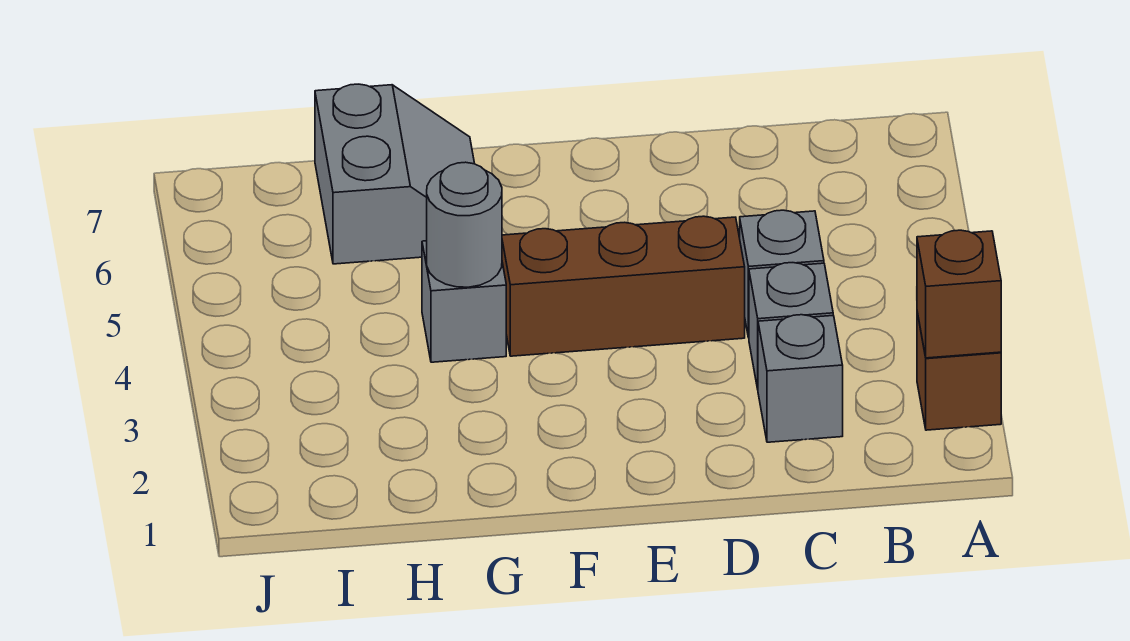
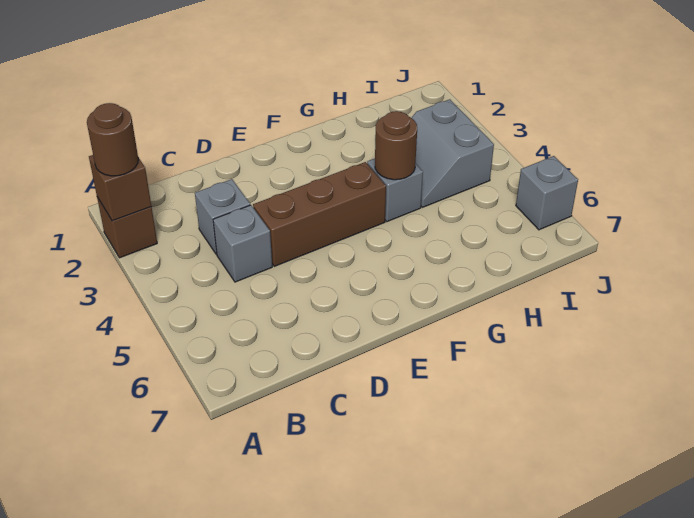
none -> brown 1x1 round brick [87,103,138,176]
grey 1x1 brick [758,315,843,442] -> grey 1x1 brick moved to [516,156,578,230]
grey 1x1 round brick [427,162,502,287] -> brown 1x1 round brick [375,111,417,180]
grey 2x2 slope [315,84,475,264] -> grey 2x2 slope moved to [412,99,494,207]

